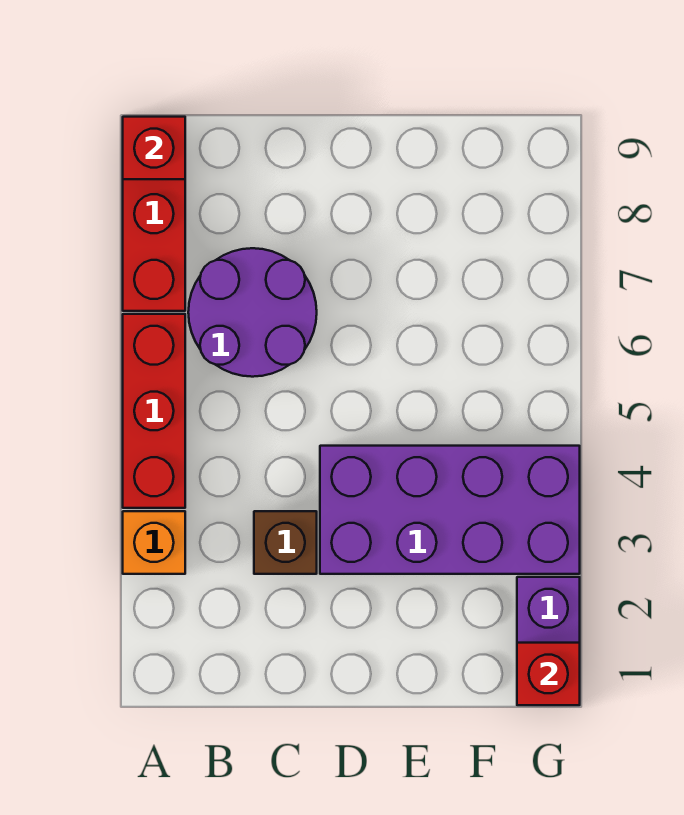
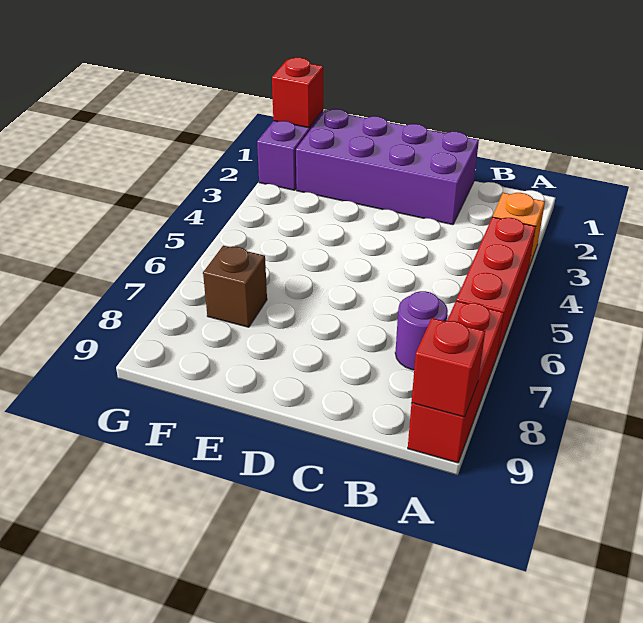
purple 2x2 round brick [188,248,317,377] -> purple 1x1 round brick [395,291,448,370]
brown 1x1 brick [254,511,317,574] -> brown 1x1 brick moved to [203,246,267,327]
purple 2x4 brick [320,446,580,574] -> purple 2x4 brick moved to [296,109,479,225]

